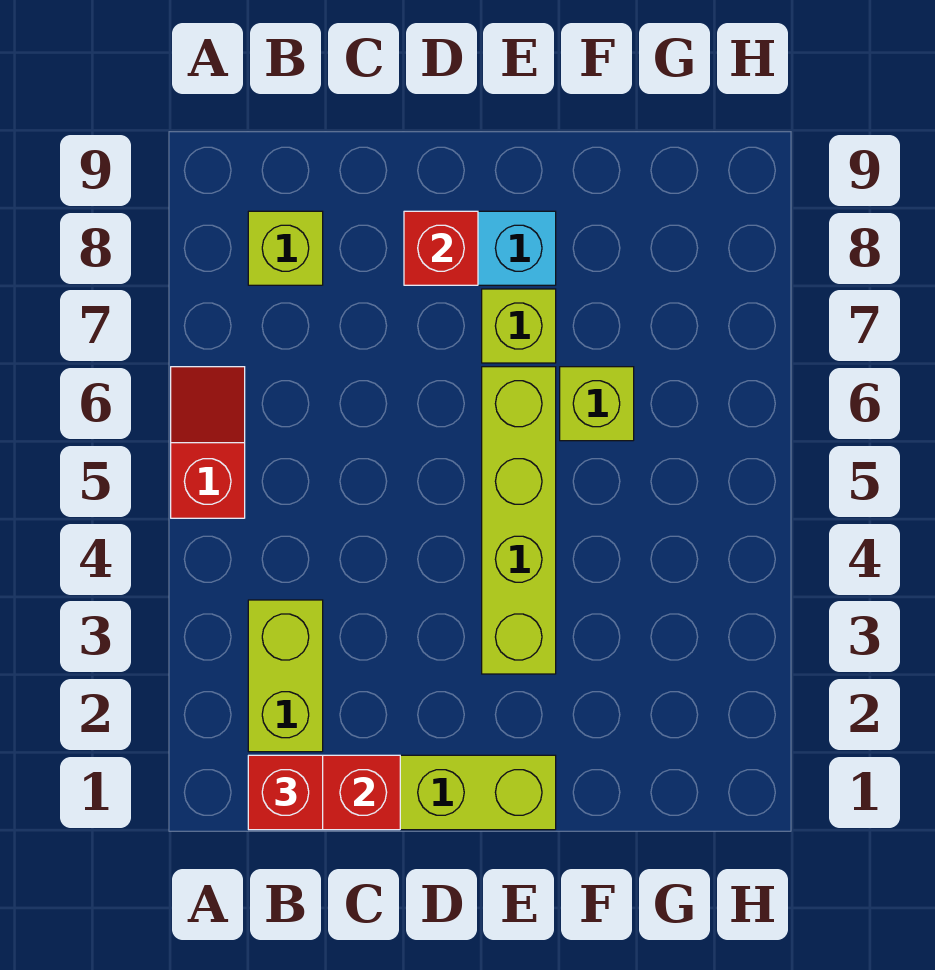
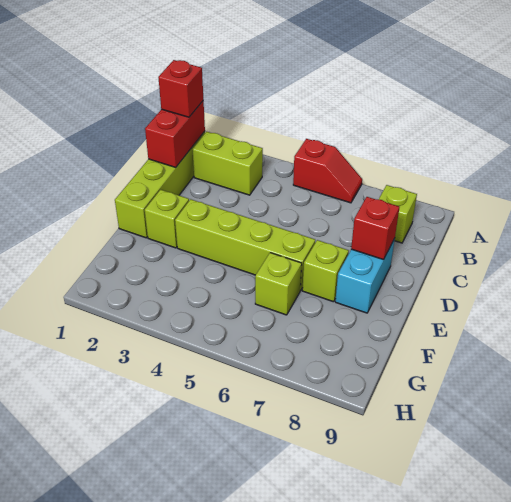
none -> lime 1x1 brick [145,190,189,248]

